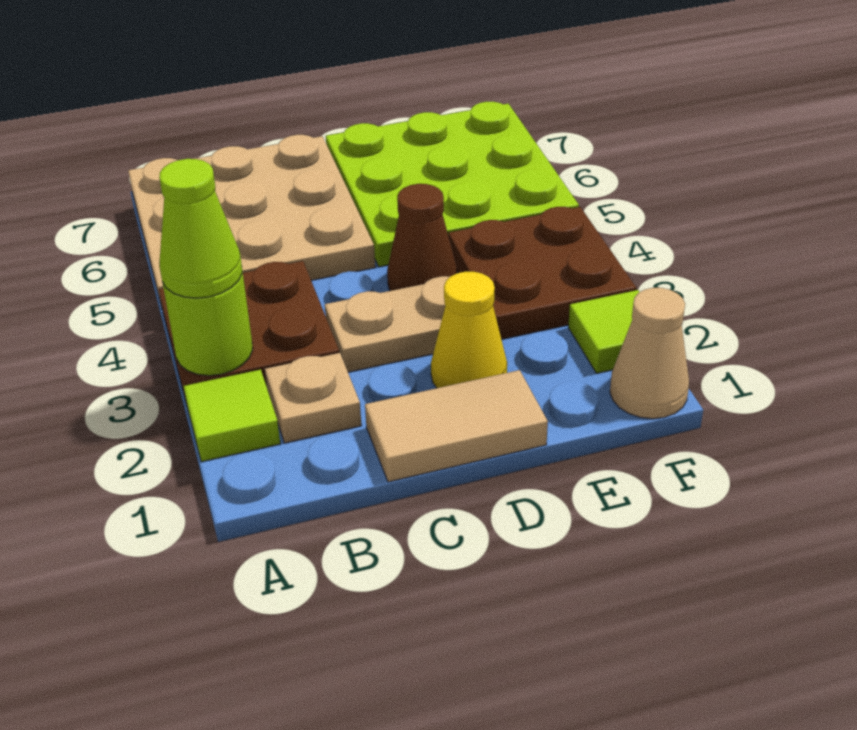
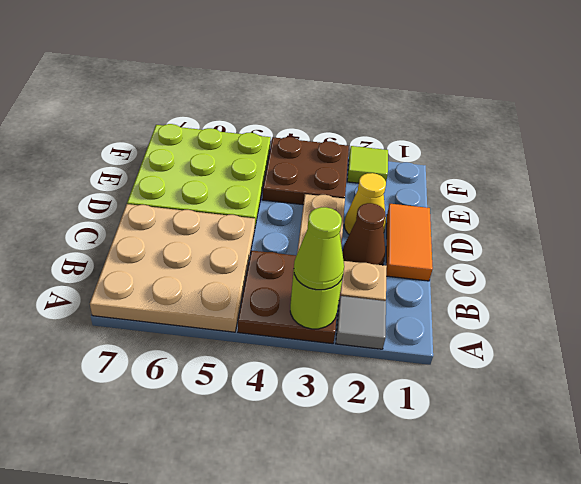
lime 1x1 tile [184,370,280,462] -> grey 1x1 tile [336,296,386,349]
tan 1x2 tile [365,370,548,482] -> orange 1x2 tile [386,204,433,281]
brown 1x1 cone [387,184,457,291] -> brown 1x1 cone moved to [342,203,385,265]
tan 1x1 cone [610,288,689,419] -> none

